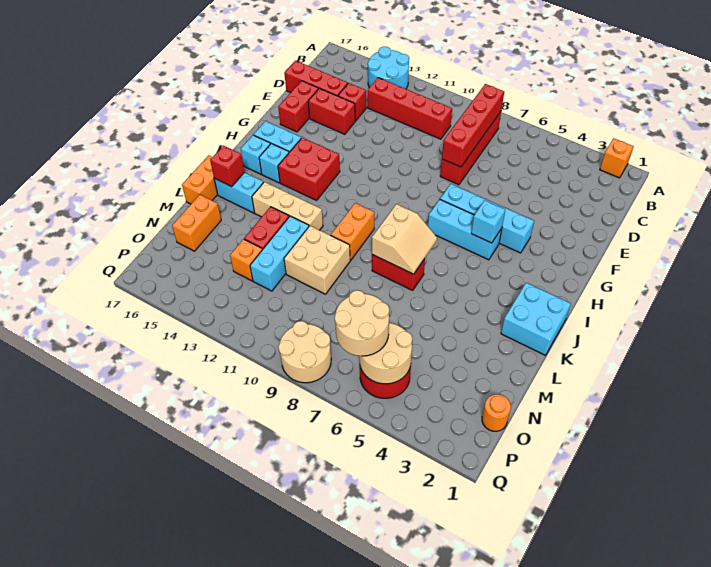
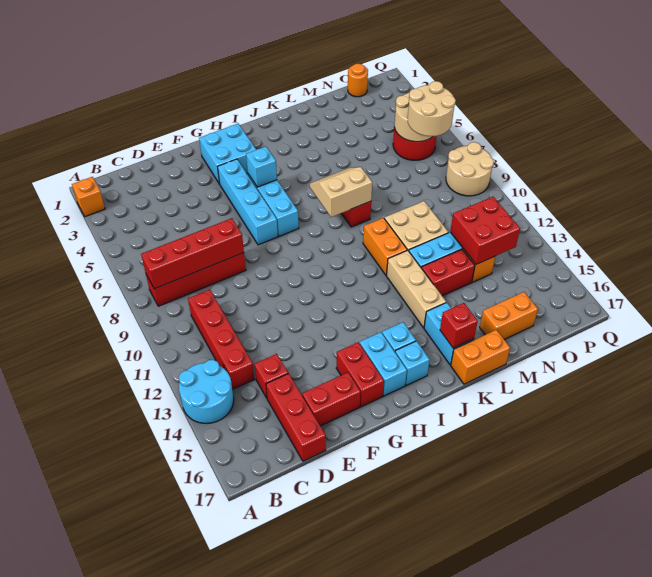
red 1x2 brick [308,88,355,134] -> red 1x2 brick moved to [336,342,384,407]
red 2x2 brick [278,138,340,200] -> red 2x2 brick moved to [450,197,520,264]
cyan 2x2 brick [501,283,571,355] -> cyan 2x2 brick moved to [199,124,256,184]
orange 1x2 brick [331,203,374,260] -> orange 1x2 brick turned to [363,218,407,275]

